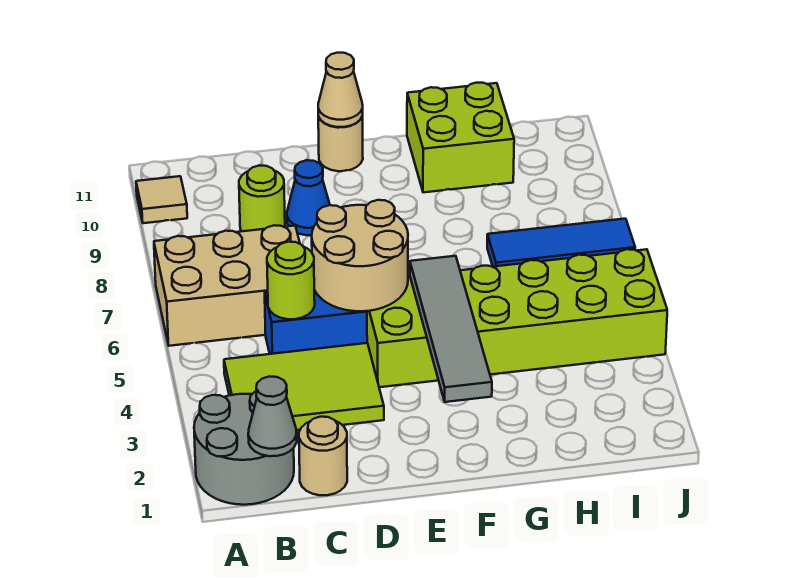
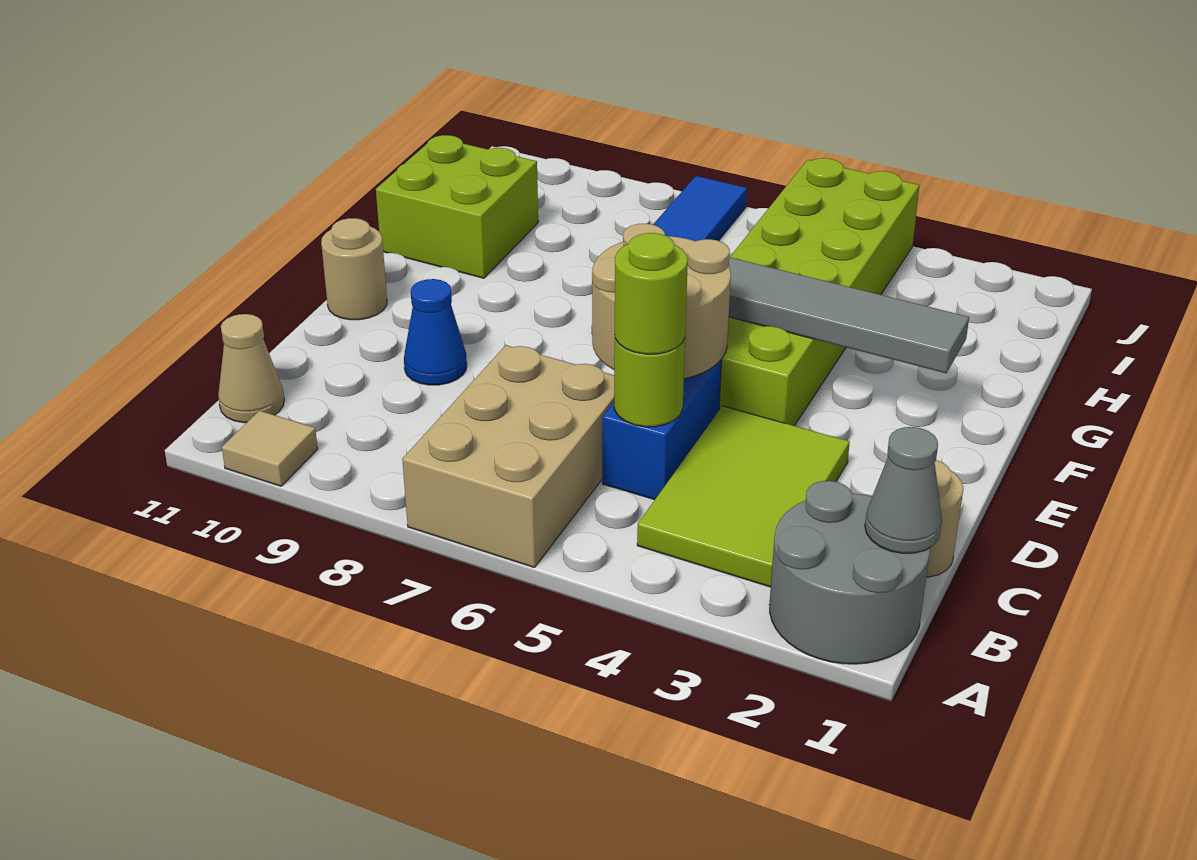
lime 1x1 round brick [239,166,285,231] -> lime 1x1 round brick moved to [615,233,688,354]
tan 1x1 cone [318,53,363,127] -> tan 1x1 cone moved to [218,314,284,423]

